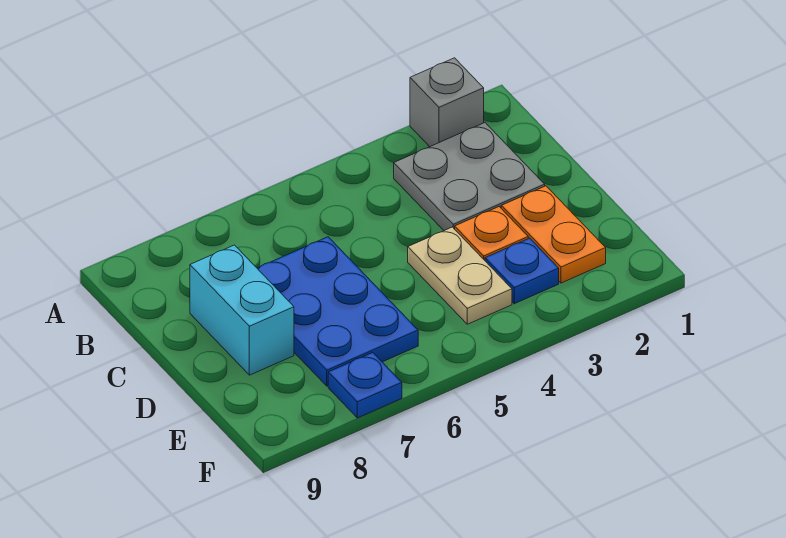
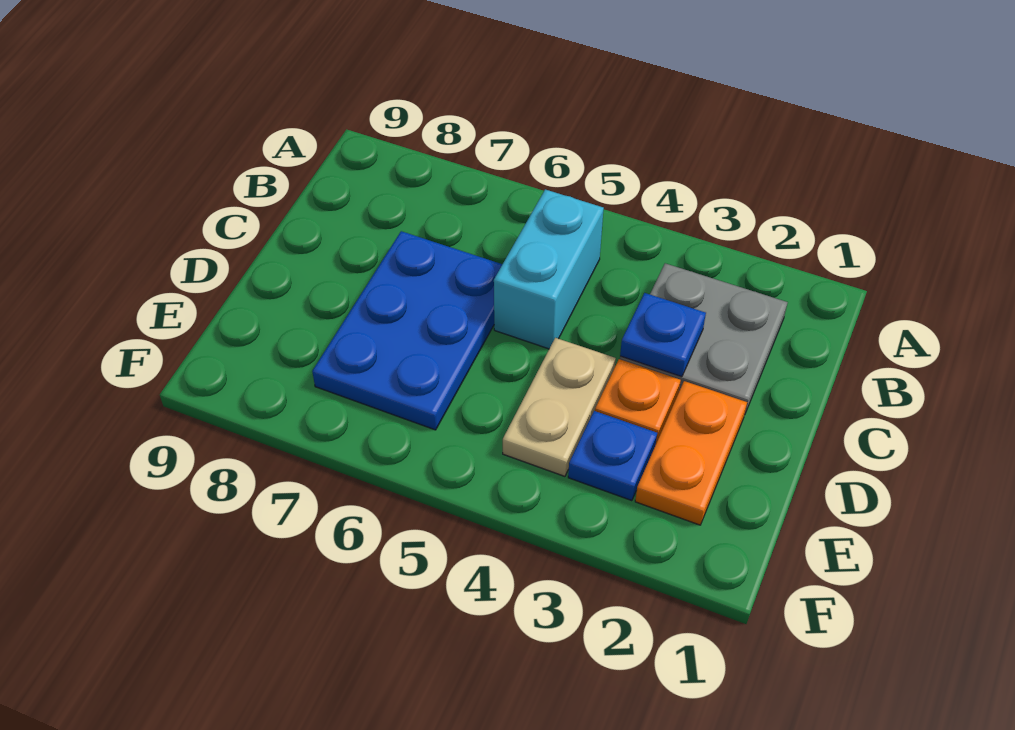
grey 1x1 brick [410,58,484,147] -> none
cyan 1x2 brick [190,245,294,375] -> cyan 1x2 brick moved to [494,189,604,349]
blue 1x1 plate [328,352,402,418] -> blue 1x1 plate moved to [620,293,706,377]

